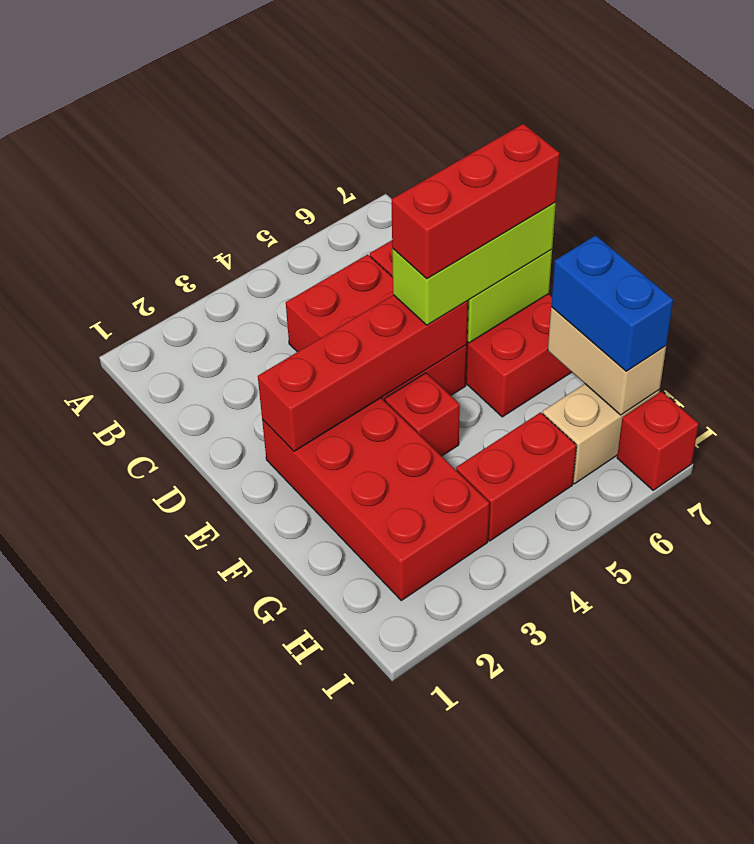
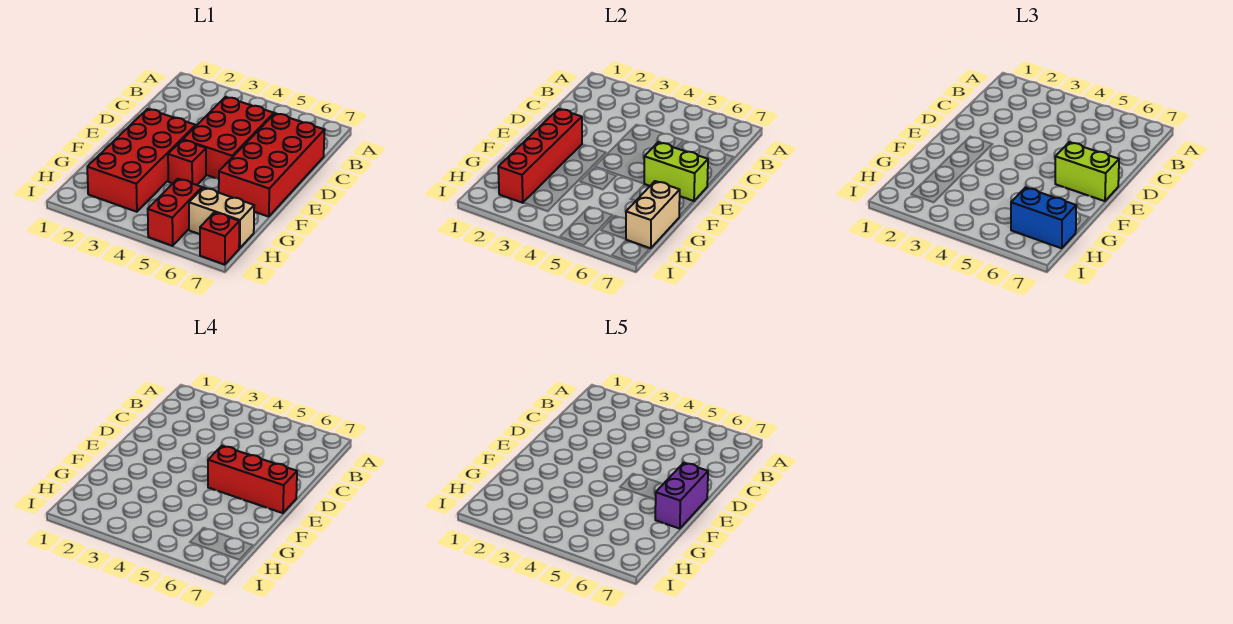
red 1x4 brick [258,295,468,451] -> red 1x4 brick turned to [498,109,582,203]
lime 1x3 brick [392,202,556,325] -> lime 1x2 brick [1055,142,1119,201]
none -> purple 1x2 brick [655,463,708,529]
blue 1x2 brick [551,235,673,371] -> blue 1x2 brick turned to [1011,187,1076,248]
red 1x2 brick [456,412,576,541] -> red 1x2 brick turned to [148,179,202,246]

